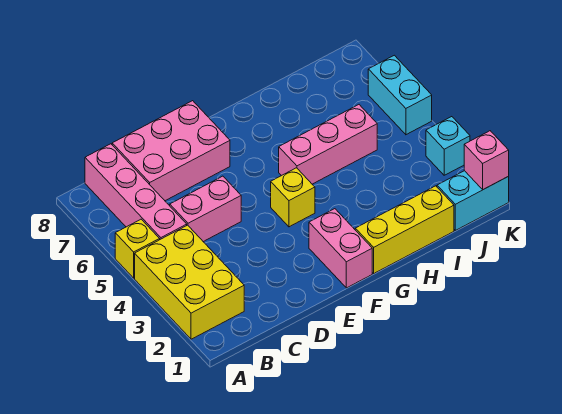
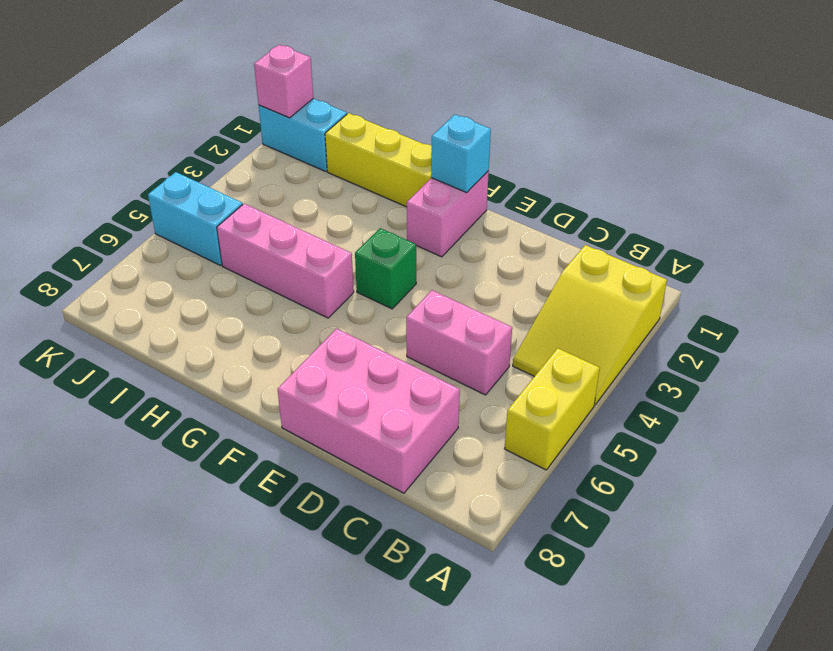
yellow 2x3 brick [135,225,244,339] -> yellow 2x3 slope [513,245,667,405]
yellow 1x1 brick [115,219,160,278] -> yellow 1x2 brick [505,348,600,470]
pink 1x4 brick [85,144,187,239] -> none
yellow 1x1 brick [271,168,315,227] -> green 1x1 brick [355,228,416,309]
cyan 1x1 brick [426,117,470,175] -> cyan 1x1 brick moved to [431,115,491,192]
cyan 1x2 brick [368,55,432,135] -> cyan 1x2 brick turned to [148,172,243,265]

